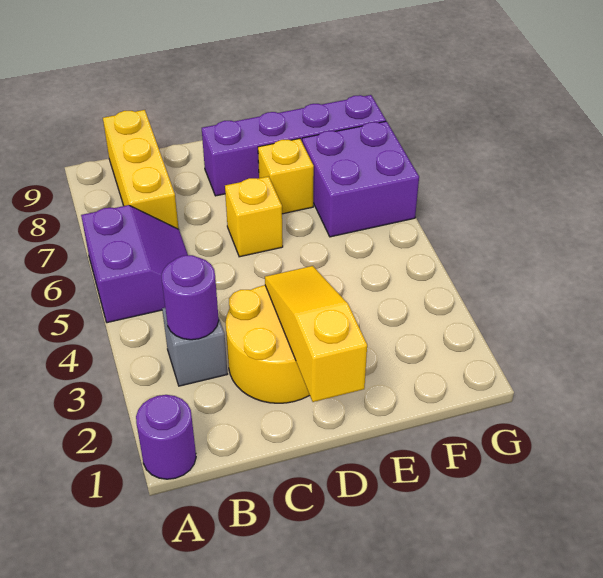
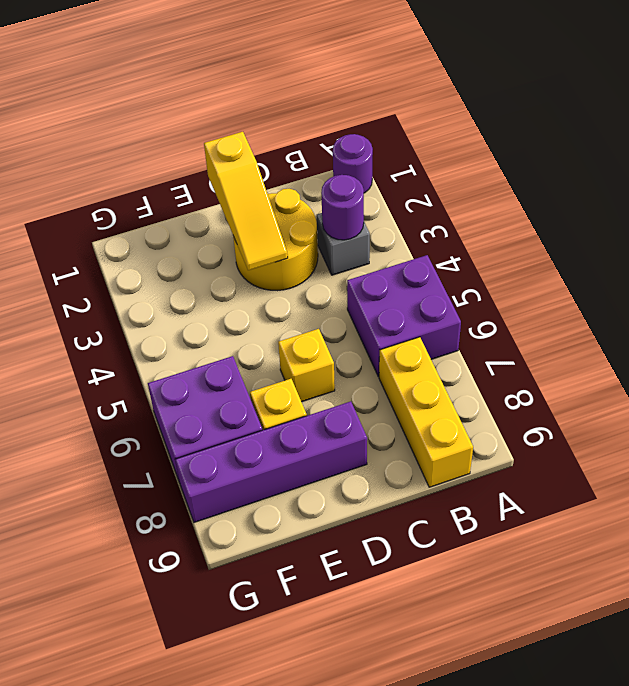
purple 2x2 slope [81,205,188,323] -> purple 2x2 brick [347,255,461,377]

